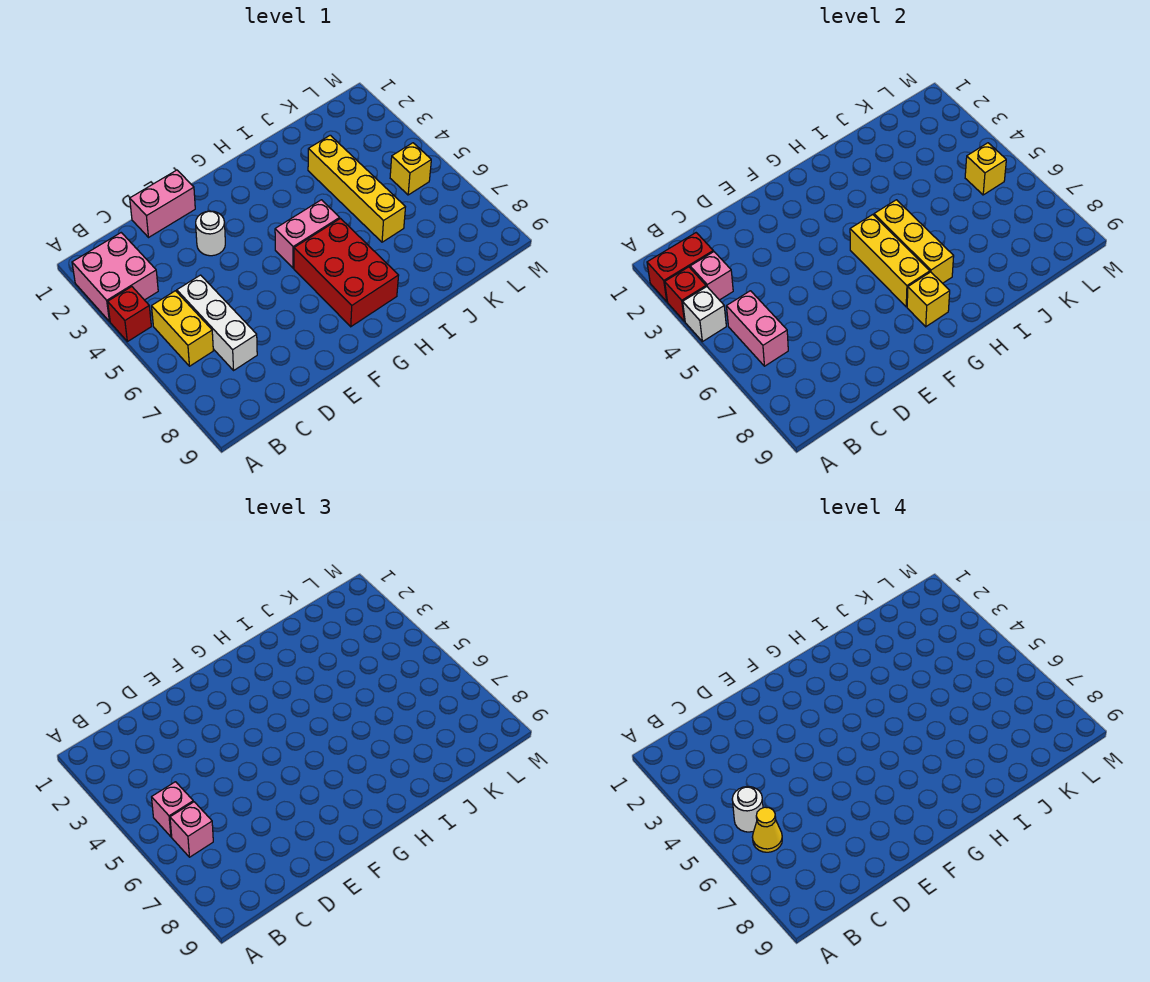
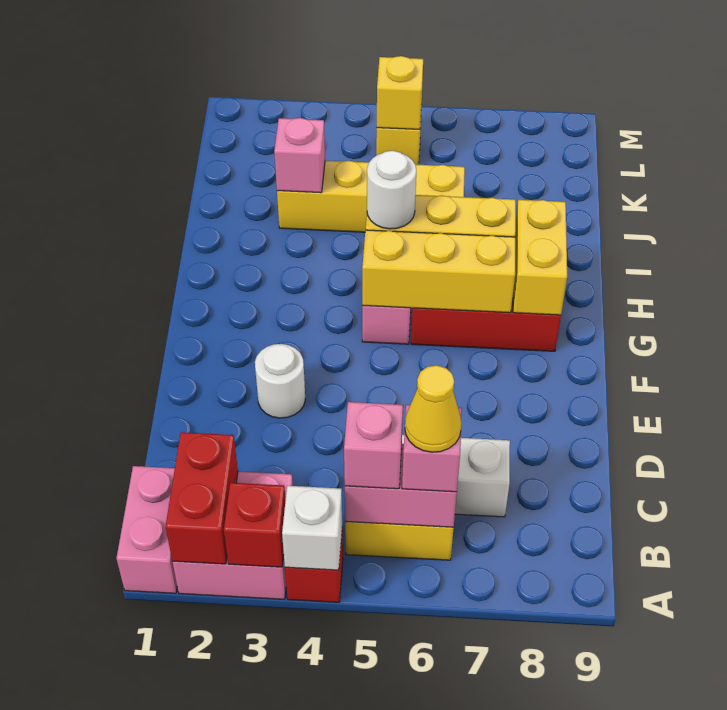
pink 1x1 brick [690,252,733,300] -> pink 1x1 brick moved to [274,118,325,193]
white 1x1 round brick [732,787,763,832] -> white 1x1 round brick moved to [367,151,416,229]
pink 1x2 brick [130,170,195,237] -> pink 1x2 brick moved to [116,466,177,593]
yellow 1x1 brick [907,272,950,327] -> yellow 1x2 brick [513,200,567,315]

